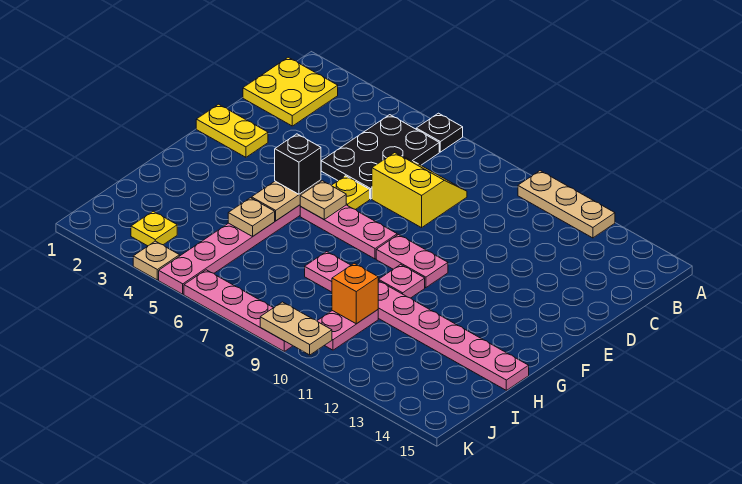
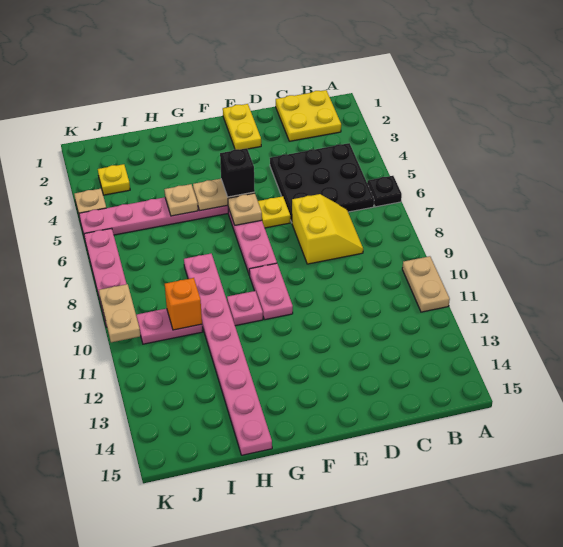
tan 1x3 plate [518,171,615,238] -> tan 1x2 plate [402,256,450,312]
black 2x3 plate [321,115,439,199] -> black 3x3 plate [270,143,374,222]

